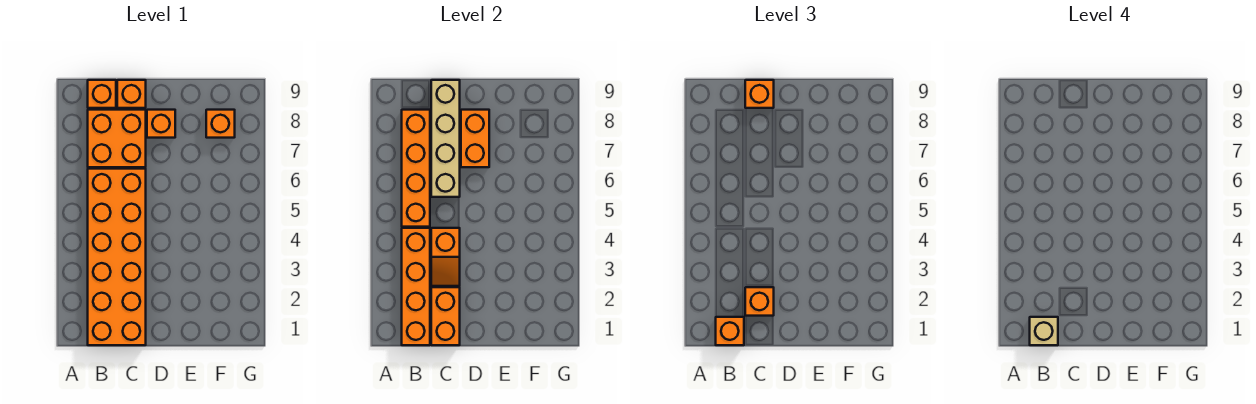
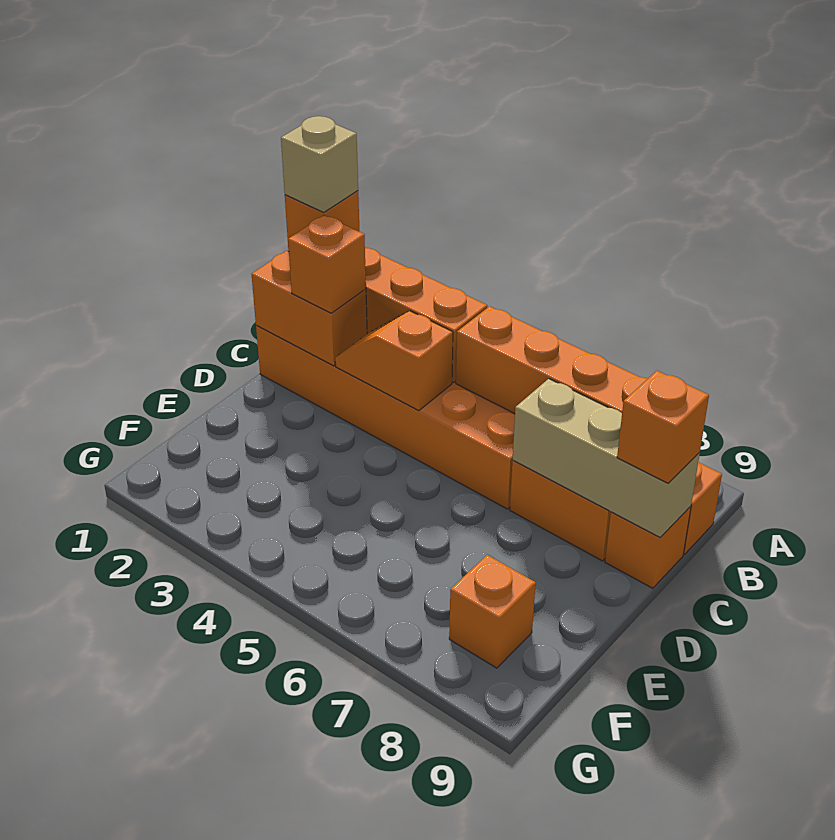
tan 1x4 brick [431,80,460,197] -> tan 1x3 brick [513,379,700,537]
orange 1x2 brick [461,110,489,167] -> none
orange 1x1 brick [147,110,175,138] -> none

